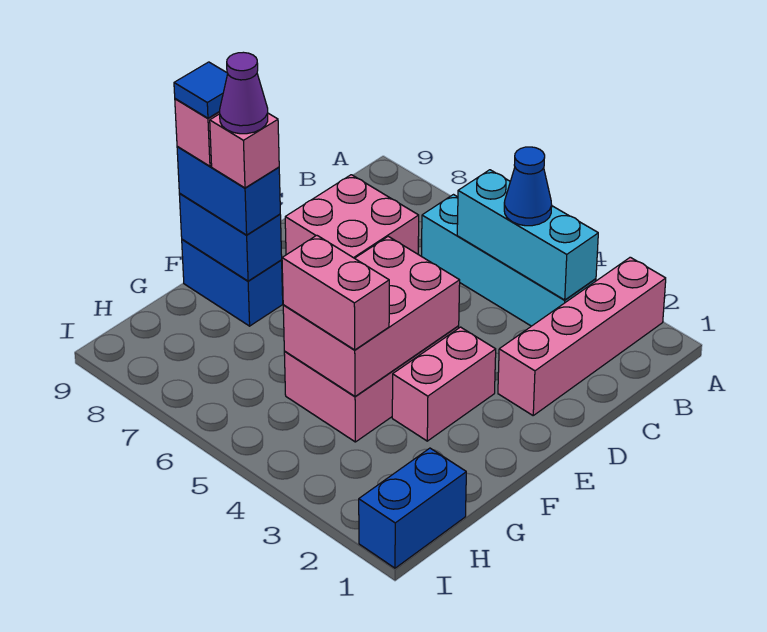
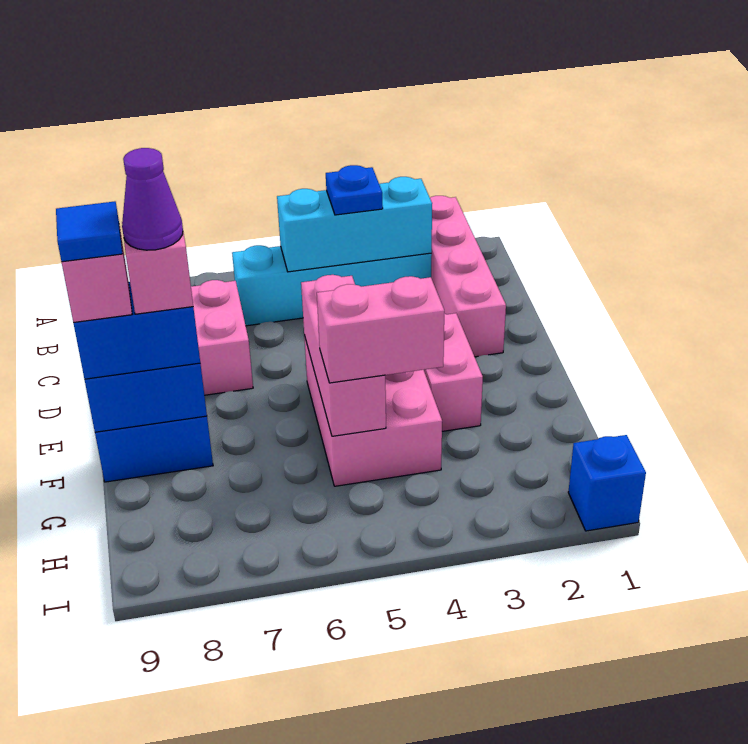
blue 1x1 cone [504,147,552,226] -> blue 1x1 plate [326,165,383,215]
pink 2x3 brick [283,236,460,396] -> pink 1x3 brick [301,275,386,436]
blue 1x2 brick [359,448,466,568] -> blue 1x1 brick [568,435,646,531]

